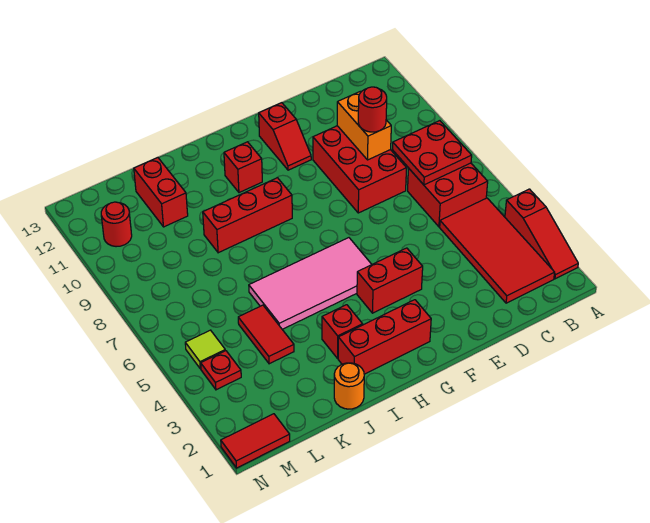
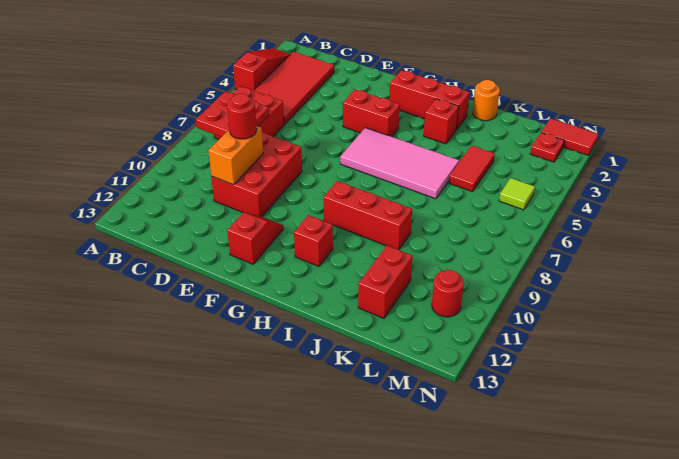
red 1x1 plate [201,351,241,390] -> red 1x1 plate moved to [530,133,564,162]

